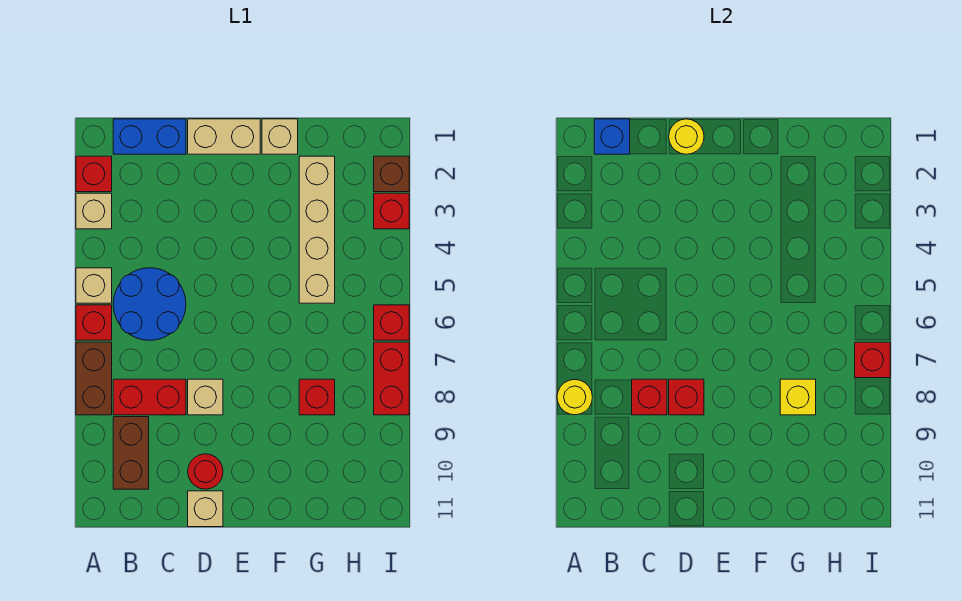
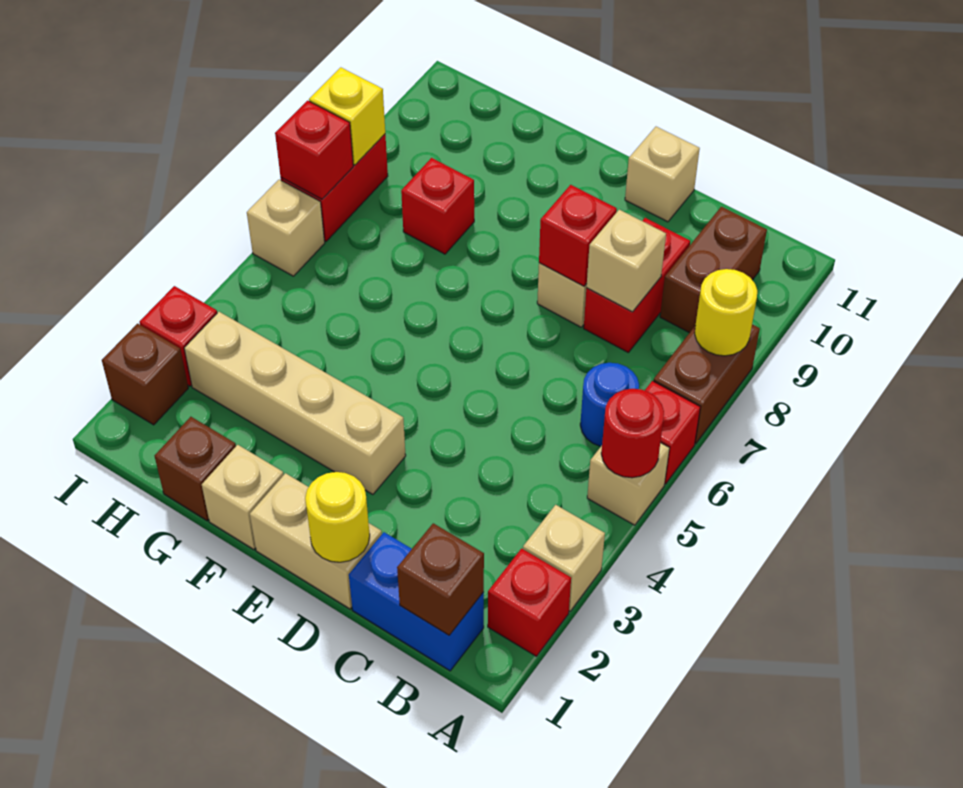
blue 1x1 brick [594,119,630,154] -> brown 1x1 brick [397,523,484,635]
blue 2x2 round brick [113,268,186,340] -> blue 1x1 round brick [580,363,639,446]
red 1x2 brick [113,379,186,415] -> red 1x2 brick turned to [584,218,690,352]
red 1x1 brick [632,379,667,415] -> tan 1x1 brick [587,210,666,312]
red 1x1 round brick [188,454,223,489] -> red 1x1 round brick moved to [601,389,664,478]
none -> brown 1x1 brick [154,417,236,521]
tan 1x4 brick [299,156,335,303] -> tan 1x4 brick turned to [184,312,406,494]
yellow 1x1 brick [780,379,816,415] -> yellow 1x1 brick moved to [309,67,385,165]
red 1x1 brick [374,305,409,340] -> tan 1x1 brick [247,179,325,276]

